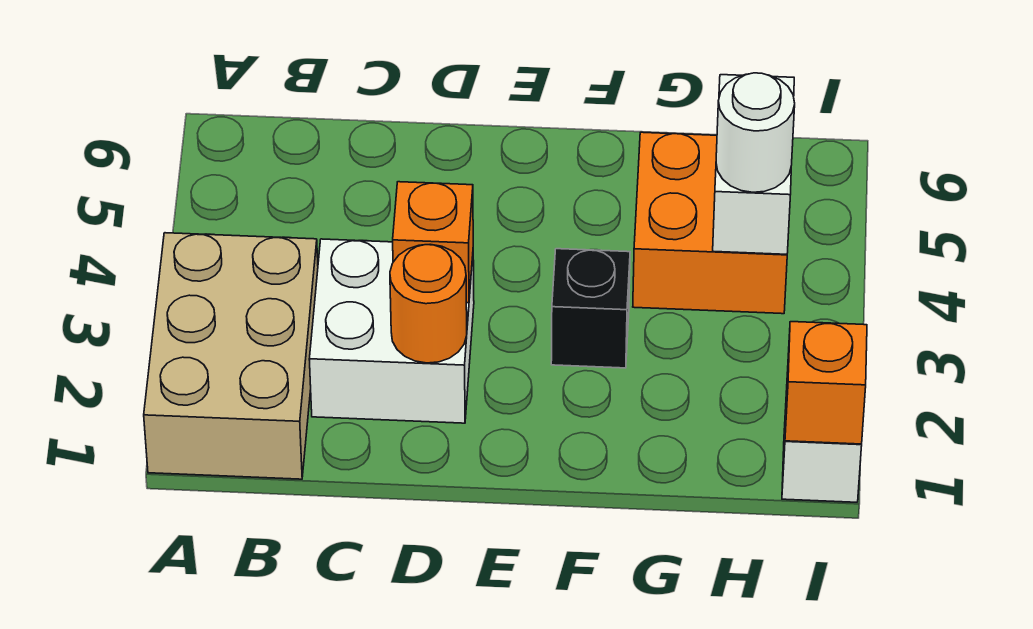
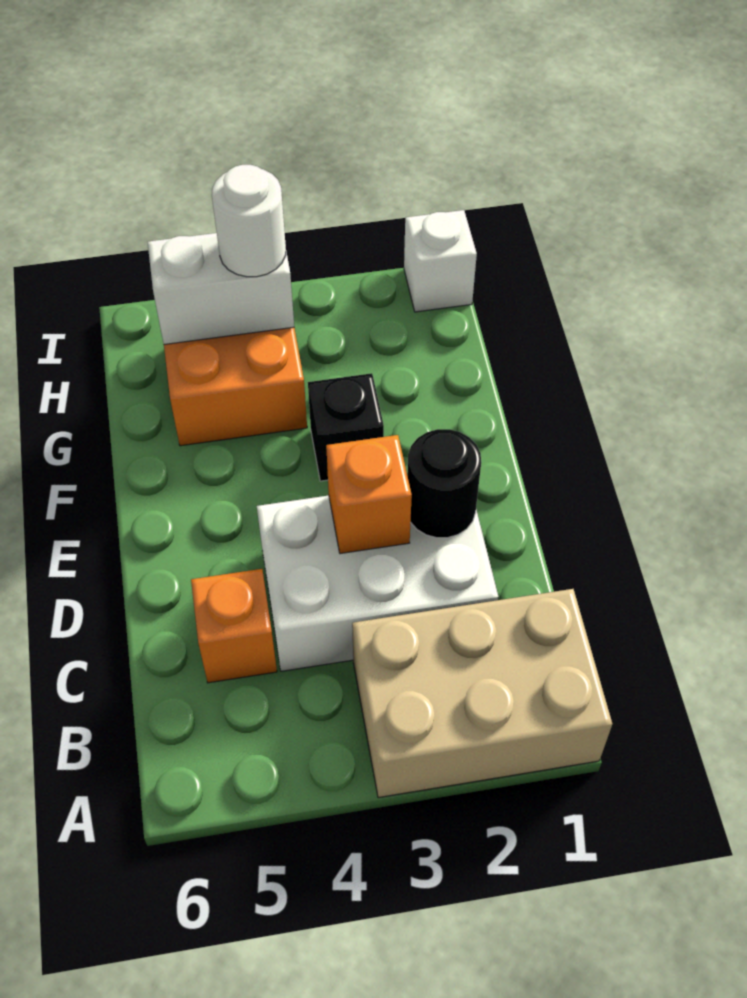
white 2x2 brick [309,239,474,423] -> white 2x3 brick [257,496,498,671]
orange 1x1 round brick [390,244,467,363] -> black 1x1 round brick [407,429,481,538]
orange 1x1 brick [785,322,867,444] -> orange 1x1 brick moved to [191,569,277,683]

